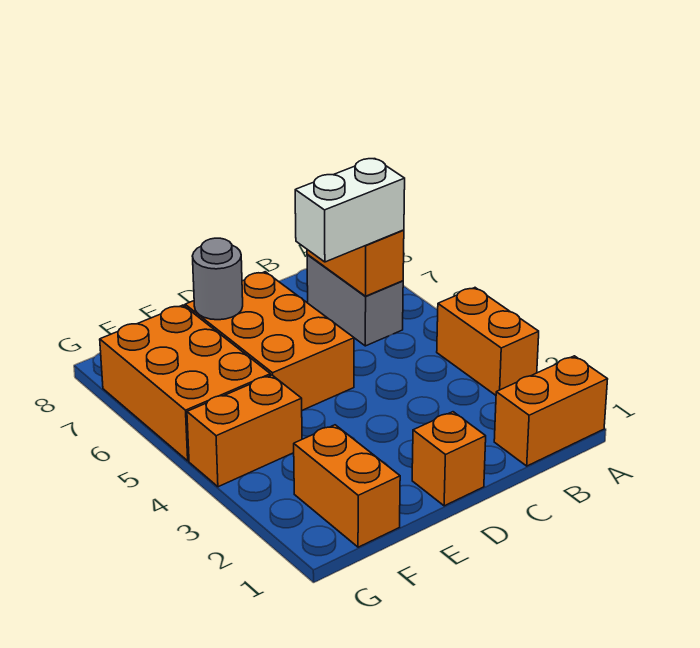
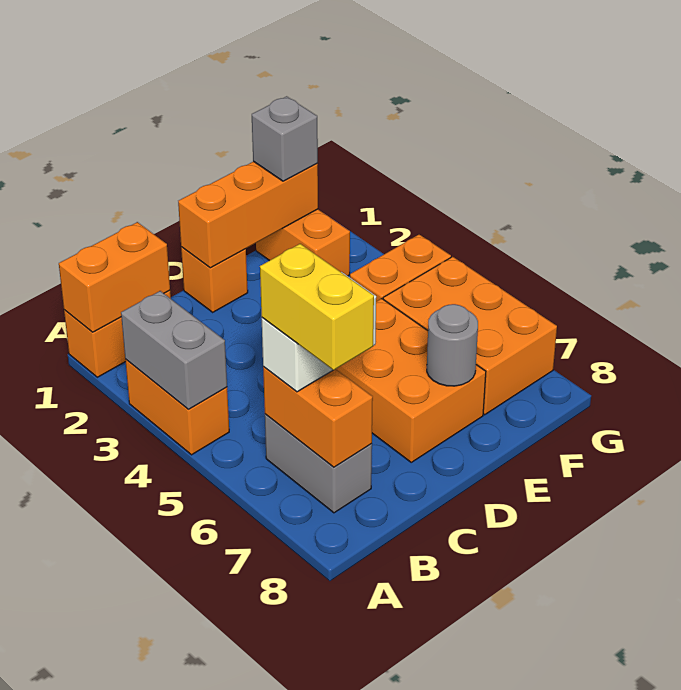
none -> orange 1x2 brick [59,222,170,332]
none -> grey 1x2 brick [121,291,227,409]
none -> yellow 1x2 brick [260,244,374,370]
none -> orange 1x3 brick [178,161,318,268]
none -> grey 1x1 brick [252,96,318,181]

